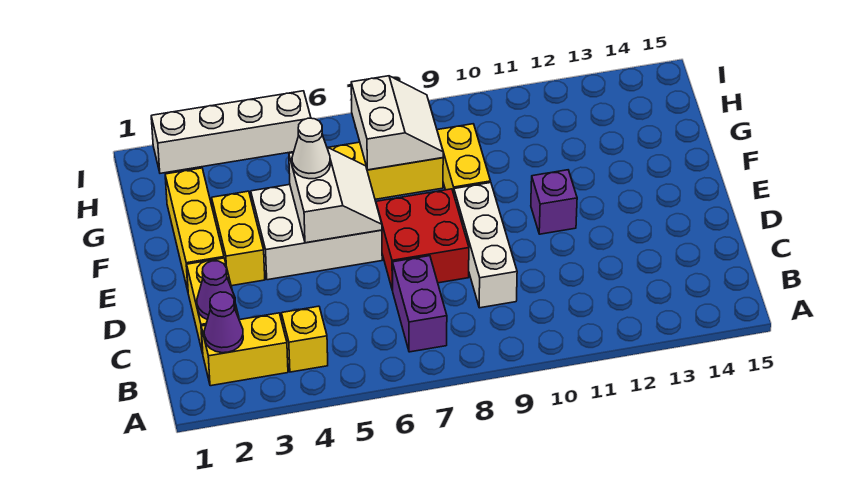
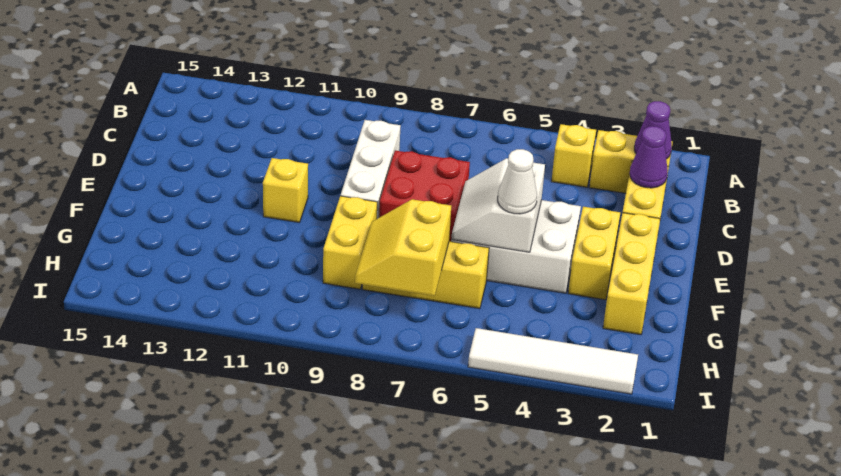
purple 1x2 brick [392,256,447,352] -> none
purple 1x1 brick [531,170,577,234] -> yellow 1x1 brick [263,158,308,223]
white 2x2 slope [351,76,443,170] -> yellow 2x2 slope [355,199,451,296]
white 1x4 brick [151,91,311,173] -> white 1x4 tile [468,328,638,394]

